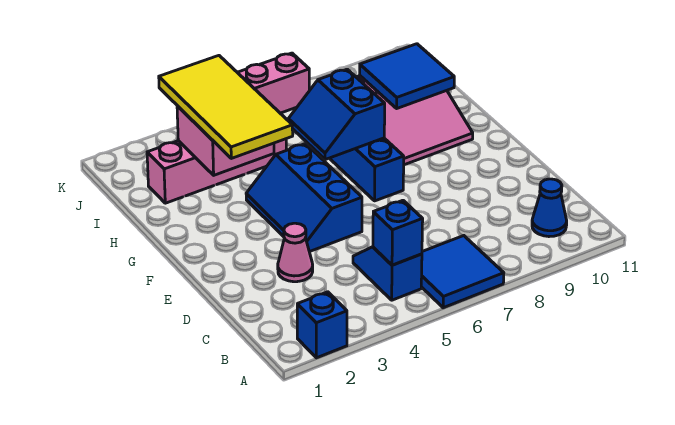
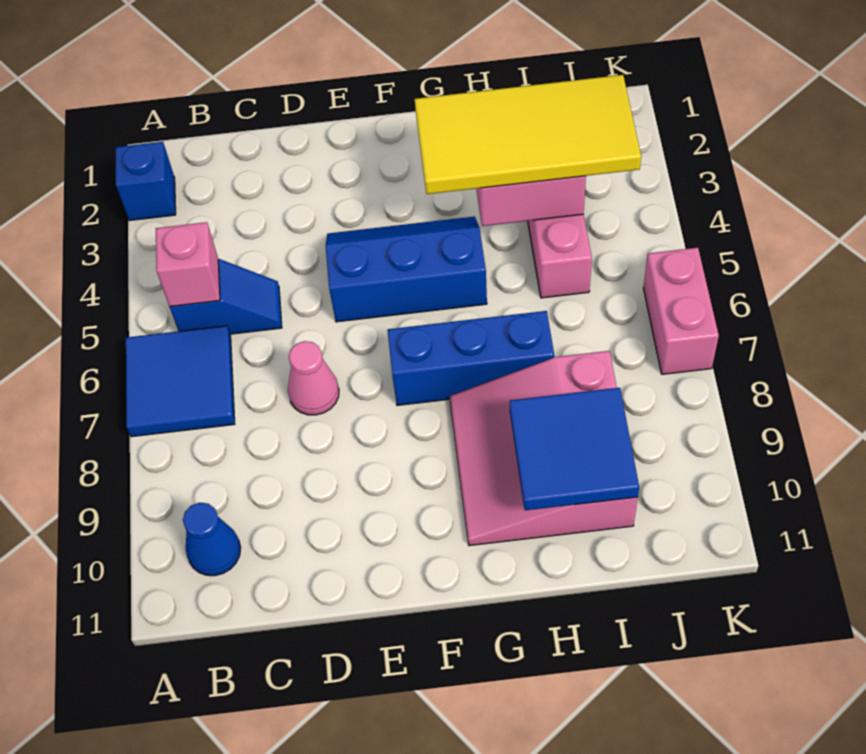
blue 1x1 brick [373,200,423,265] -> pink 1x1 brick [156,222,220,306]
pink 1x1 cone [278,223,313,282] -> pink 1x1 cone moved to [288,341,339,415]
blue 2x2 slope [288,69,385,160] -> none

